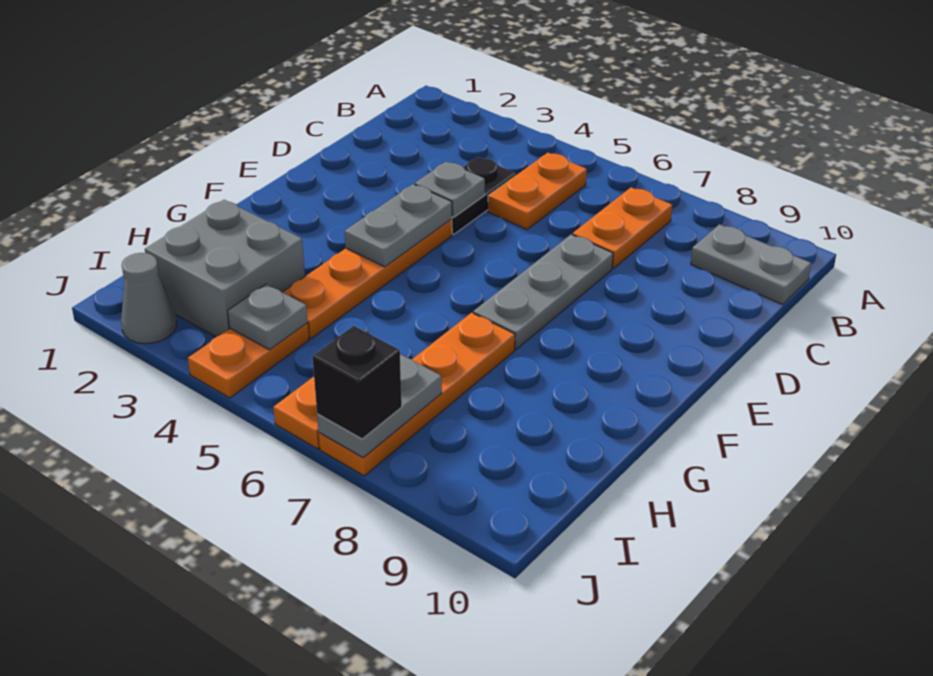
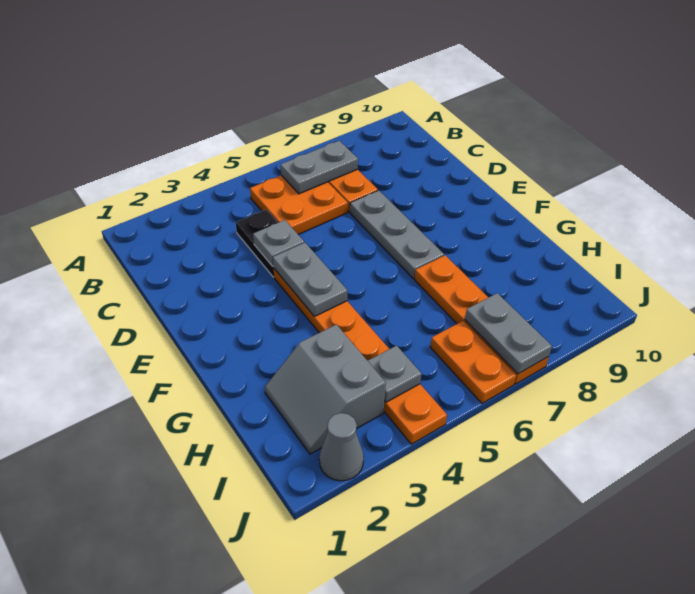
orange 1x2 plate [488,153,587,229] -> orange 2x2 plate [250,175,348,234]
grey 1x2 plate [691,224,811,305] -> grey 1x2 plate moved to [281,141,358,194]
grey 2x2 brick [145,200,305,337] -> grey 2x2 slope [265,324,386,454]
black 1x1 brick [313,326,402,439] -> none

